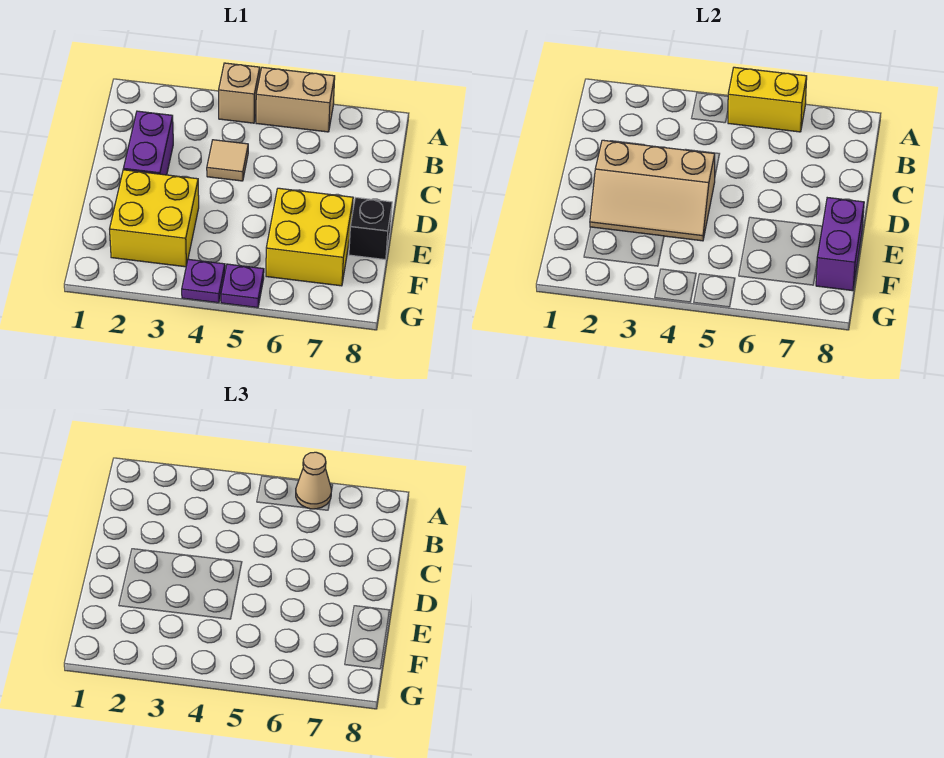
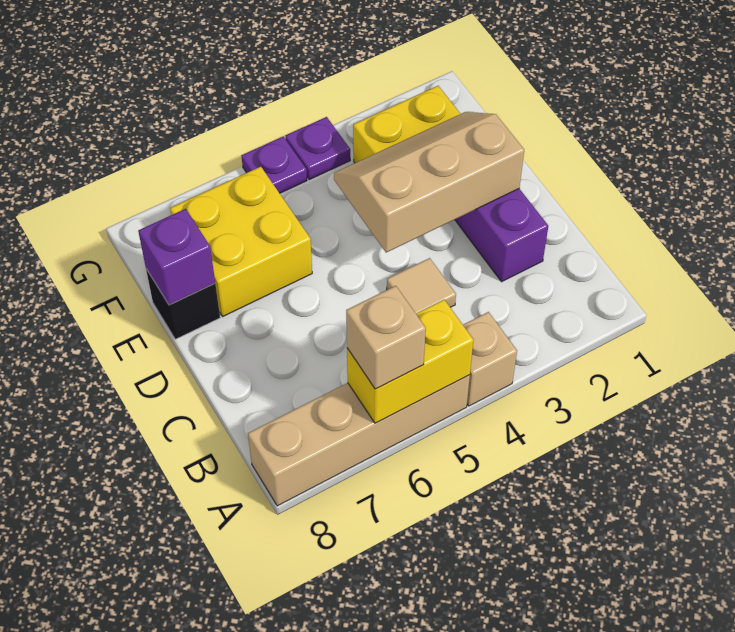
tan 1x2 brick [256,67,335,132] -> tan 1x4 brick [248,375,470,506]
tan 1x1 cone [296,452,331,509] -> tan 1x1 brick [346,286,426,389]
purple 1x2 brick [816,198,864,291] -> purple 1x1 brick [138,209,215,305]

